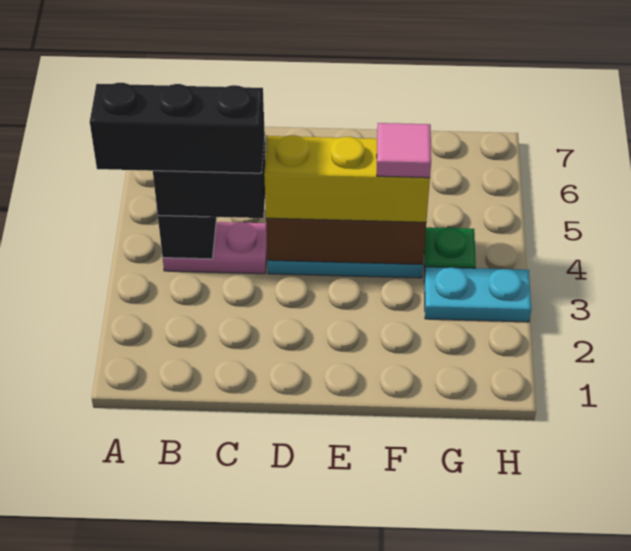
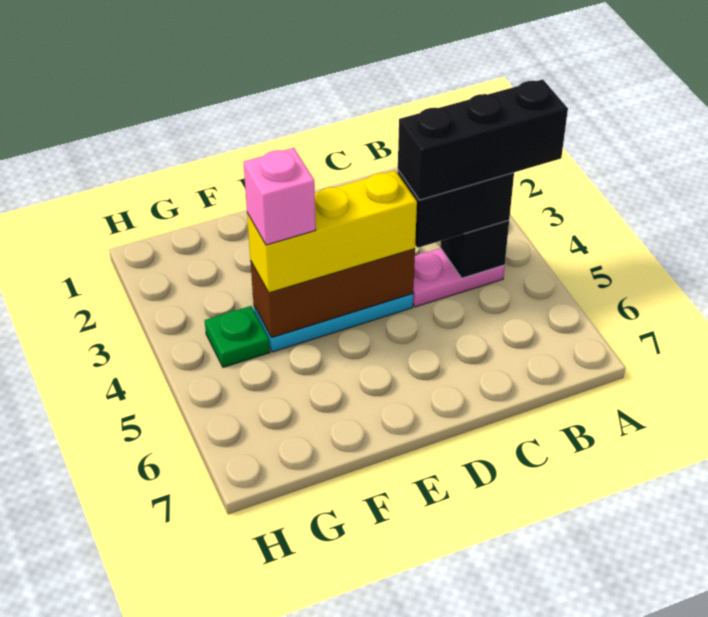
pink 1x1 tile [377,123,431,178] -> pink 1x1 brick [244,148,316,245]
cyan 1x2 plate [424,267,531,322] -> none

